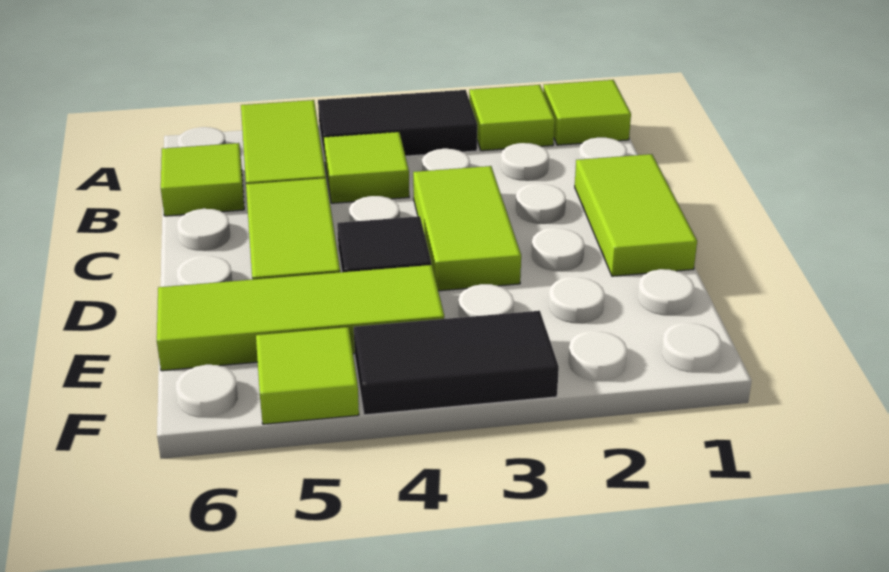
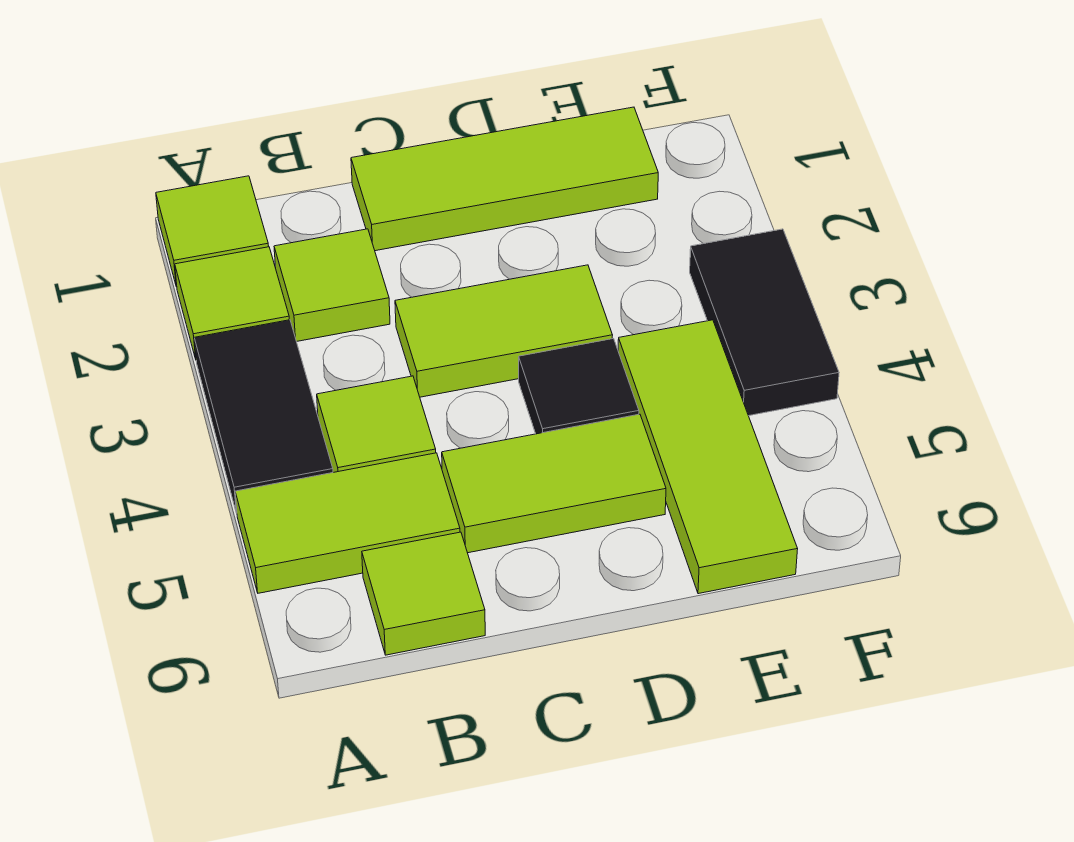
lime 1x2 tile [575,154,697,276] -> lime 1x3 tile [351,107,658,251]
lime 1x1 tile [256,327,359,424] -> lime 1x1 tile moved to [274,229,390,342]

